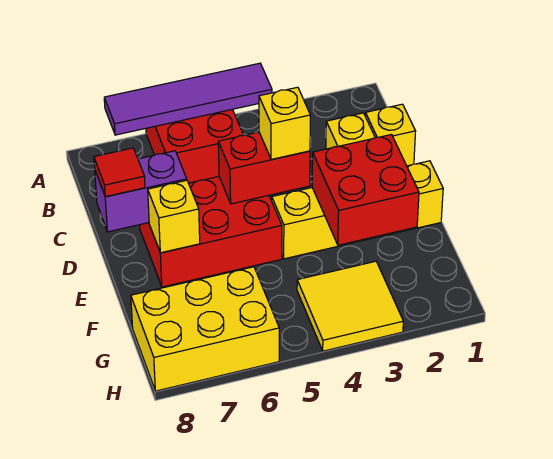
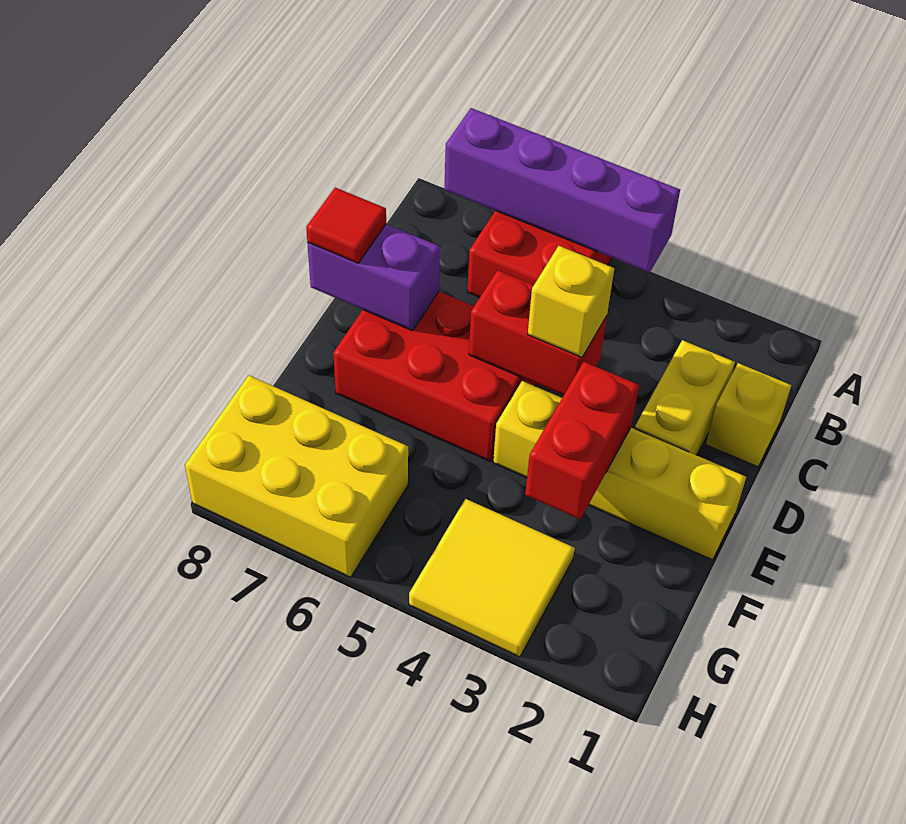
purple 1x4 tile [104,63,272,135] -> purple 1x4 brick [444,108,680,273]
red 2x2 brick [312,135,419,245] -> red 1x2 brick [525,362,639,519]
yellow 1x1 brick [148,180,200,253] -> none

